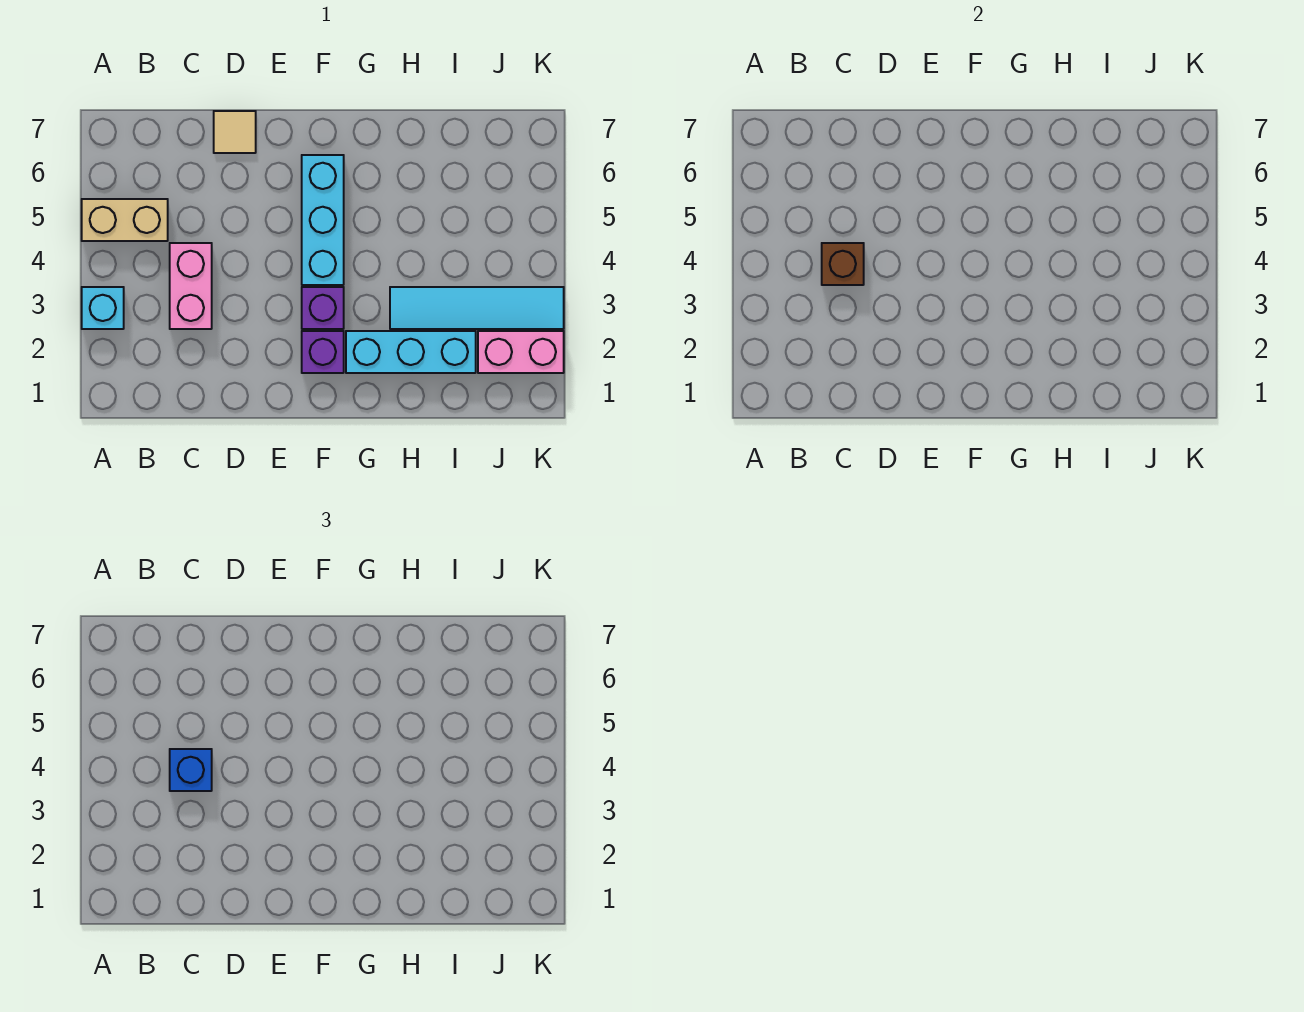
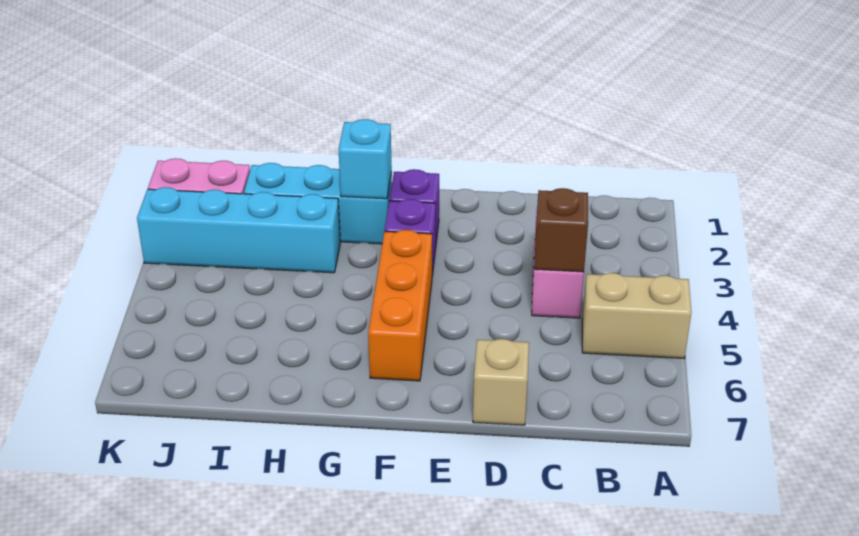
cyan 1x1 brick [82,287,124,329] -> cyan 1x1 brick moved to [338,119,392,199]
blue 1x1 brick [170,749,212,791] -> none
tan 1x1 tile [214,111,256,153] -> tan 1x1 brick [473,339,529,425]
cyan 1x3 brick [302,155,344,285] -> orange 1x3 brick [368,230,432,381]
cyan 1x4 tile [390,287,564,329] -> cyan 1x4 brick [137,187,340,273]

